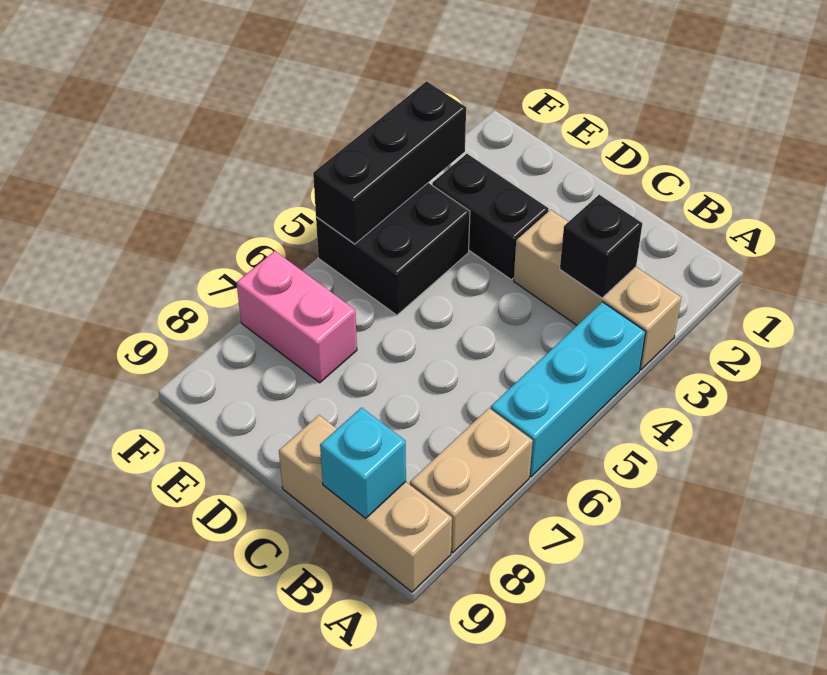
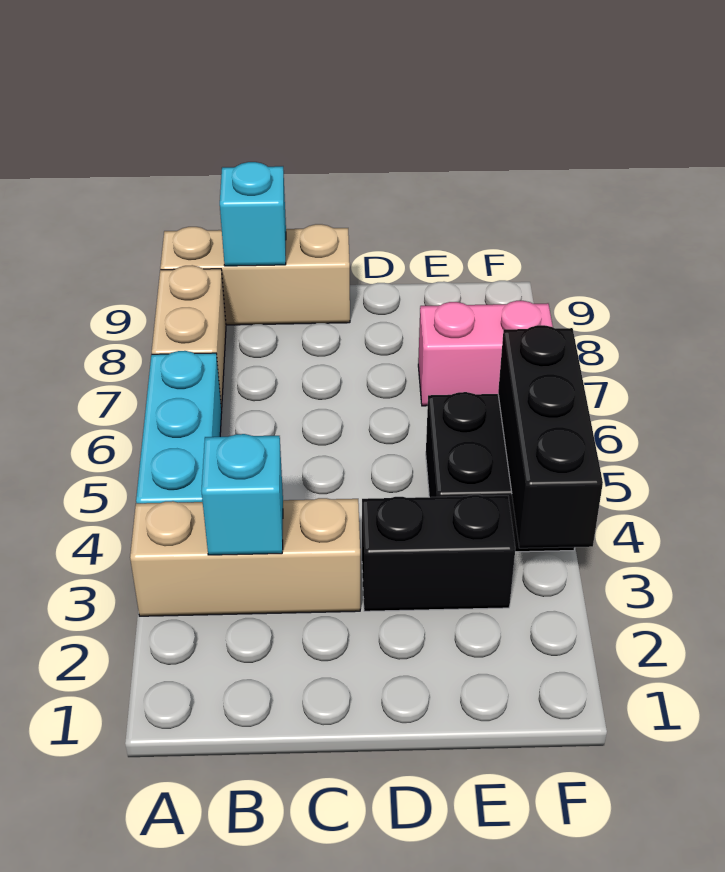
black 1x1 brick [560,195,642,298] -> cyan 1x1 brick [201,434,283,555]

